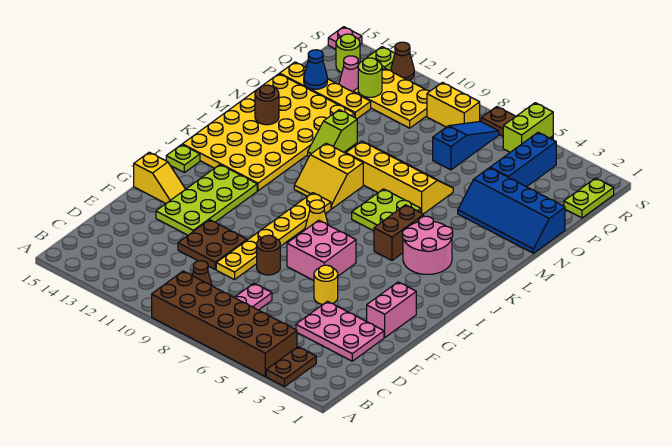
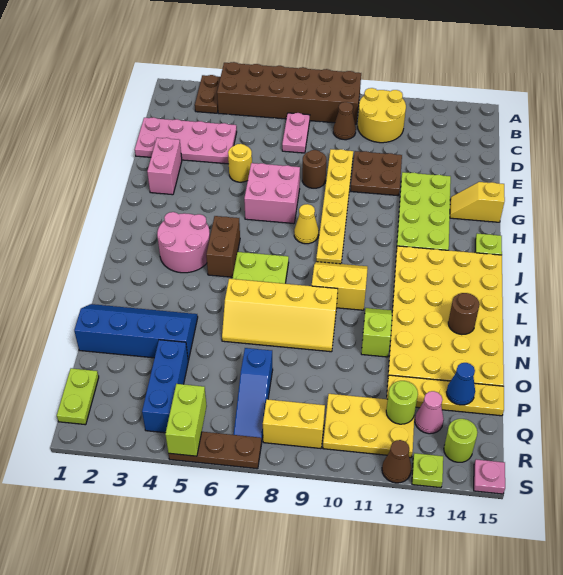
none -> yellow 2x2 round brick [358,88,406,143]
pink 2x3 plate [296,301,384,361] -> pink 2x4 plate [135,117,237,164]

